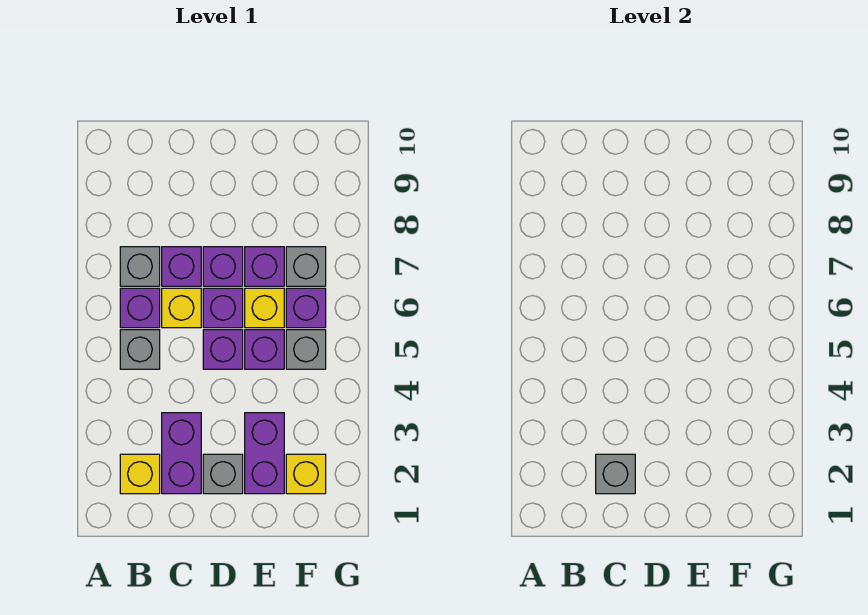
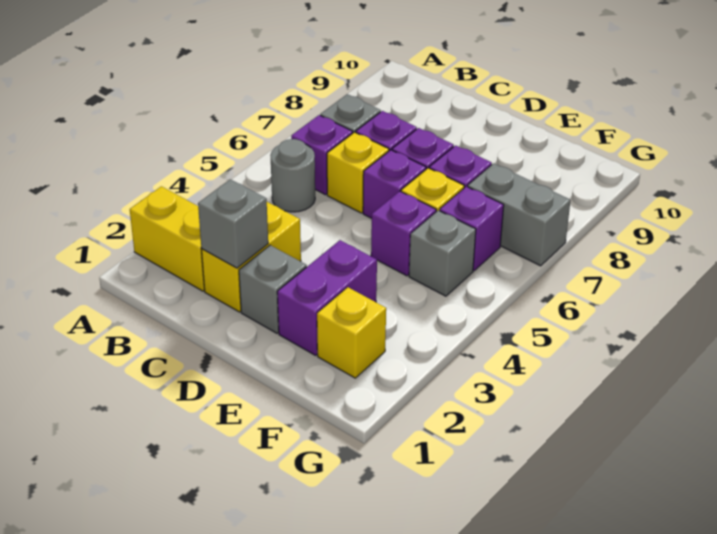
yellow 1x1 brick [120,454,160,494] -> yellow 1x2 brick [130,186,205,291]
grey 1x1 brick [120,330,160,369] -> grey 1x1 round brick [271,139,315,212]
purple 1x2 brick [162,413,201,494] -> yellow 1x2 brick [202,202,301,312]
purple 1x1 brick [203,330,243,369] -> none
grey 1x1 brick [286,247,326,286] -> grey 1x2 brick [468,163,571,266]

